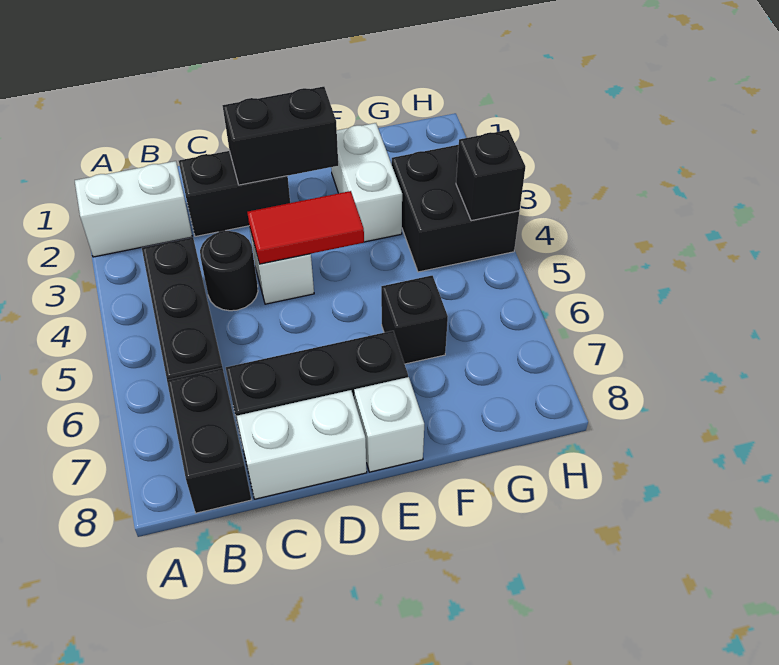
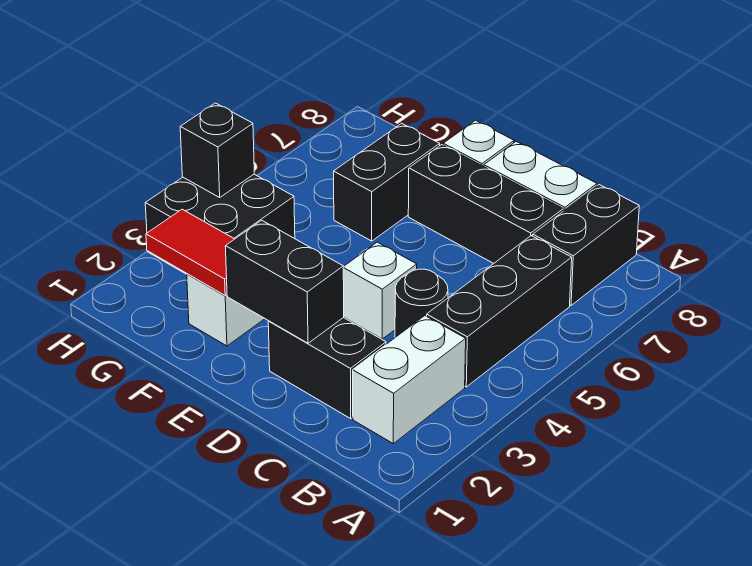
white 1x2 brick [75,161,192,257] -> white 1x2 brick turned to [353,316,466,444]
red 1x2 tile [247,191,364,264] -> red 1x2 tile moved to [146,209,234,296]
black 1x1 brick [381,276,448,364] -> black 1x2 brick [334,123,440,241]

